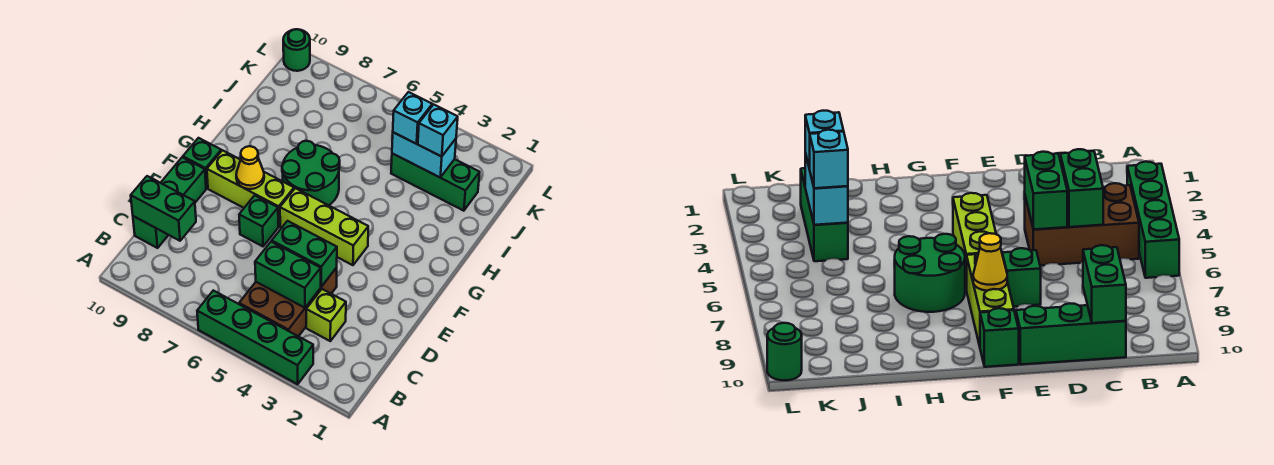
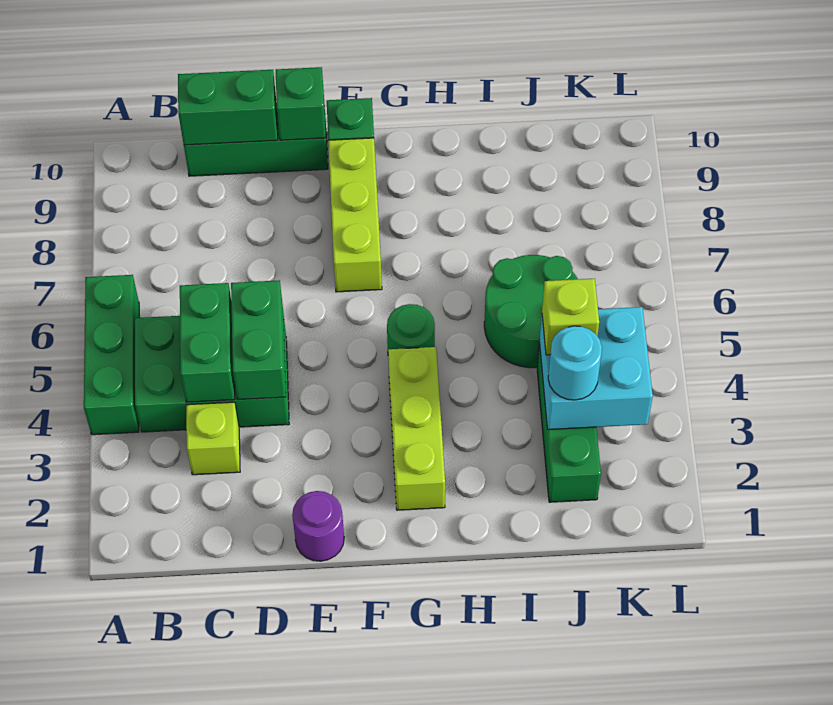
green 1x4 brick [197,290,313,384] -> green 1x3 brick [84,275,139,435]
brown 2x3 brick [239,268,337,336] -> green 2x3 brick [135,313,289,432]
green 1x2 brick [131,176,196,241] -> green 1x2 brick turned to [178,70,278,145]
none -> purple 1x1 round brick [292,491,344,561]
green 1x1 brick [239,195,278,246] -> green 1x1 brick moved to [276,67,326,140]
lime 1x3 brick [280,188,368,265] -> lime 1x3 brick moved to [388,347,445,510]
yellow 1x1 cone [236,146,264,189] -> none
green 2x2 round brick [282,141,340,205] -> green 2x2 round brick moved to [484,255,577,368]
cyan 1x2 brick [392,132,456,177] -> cyan 2x2 brick [540,307,653,430]
cyan 1x1 brick [418,105,458,157] -> cyan 1x1 round brick [548,326,602,400]
cyan 1x1 brick [393,92,432,144] -> lime 1x1 brick [542,279,599,355]
green 1x1 round brick [283,29,310,71] -> green 1x1 round brick moved to [387,304,435,350]

